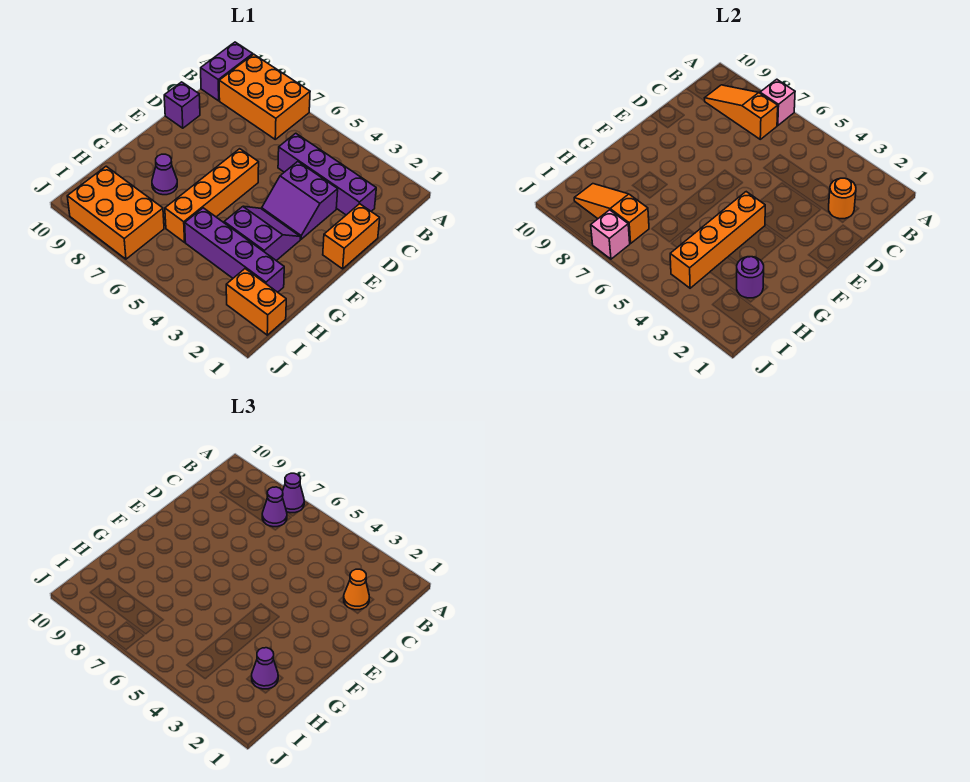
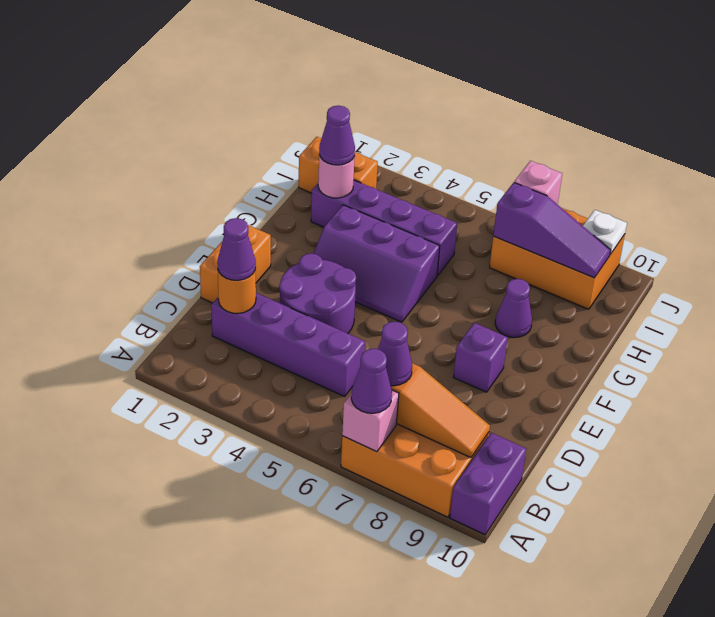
orange 1x1 cone [344,569,369,610] -> purple 1x1 cone [217,218,256,280]
purple 2x2 slope [262,162,338,239] -> purple 2x2 round brick [279,253,356,333]
purple 1x1 brick [164,82,200,128] -> purple 1x1 brick moved to [453,323,508,392]
orange 1x4 brick [165,149,259,242] -> none
purple 2x2 slope [224,206,300,261] -> purple 2x3 slope [314,205,440,322]
orange 1x4 brick [670,192,765,288] -> none
purple 1x1 round brick [737,257,764,298] -> pink 1x1 round brick [318,155,355,198]
orange 1x3 slope [574,184,649,243] -> purple 1x3 slope [493,182,611,278]
none -> white 1x1 plate [583,210,627,254]

